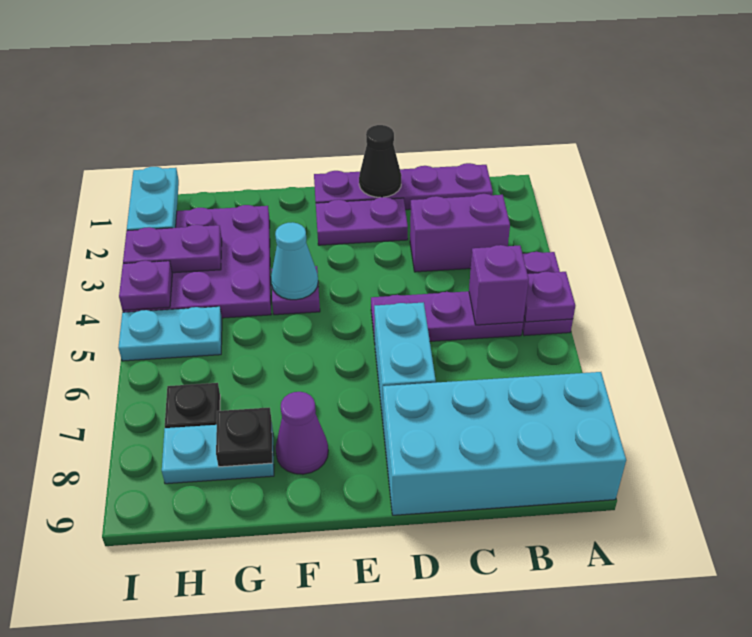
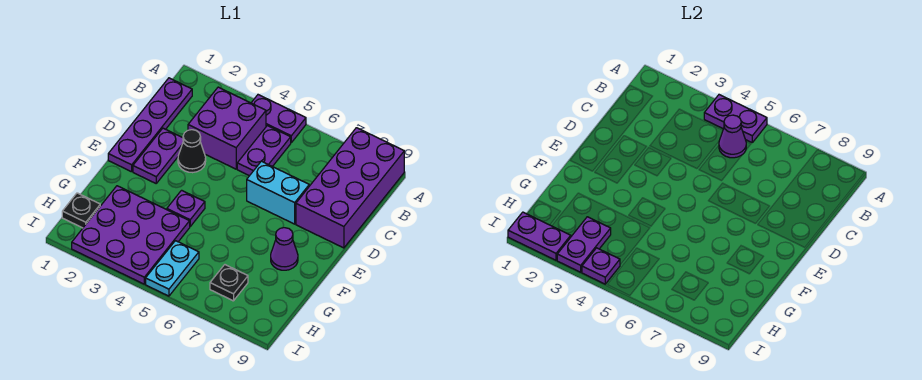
purple 1x1 plate [524,272,575,322] -> purple 1x2 plate [704,95,767,142]
cyan 2x4 brick [383,372,626,515] -> purple 2x4 brick [296,128,404,248]
purple 1x2 brick [410,194,510,272] -> purple 2x2 brick [188,87,266,169]
purple 1x3 plate [371,291,523,343] -> purple 1x2 plate [237,126,291,176]
purple 1x1 brick [469,245,529,325] -> purple 1x1 cone [719,115,746,158]
black 1x1 cone [359,125,402,197] -> black 1x1 cone moved to [178,130,206,173]
cyan 1x1 cone [271,222,318,300] -> none
cyan 1x2 plate [162,425,274,484] -> none
black 1x1 plate [216,408,272,467] -> black 1x1 plate moved to [62,193,100,228]
cyan 1x2 plate [127,167,179,231] -> purple 1x2 plate [508,212,571,260]

